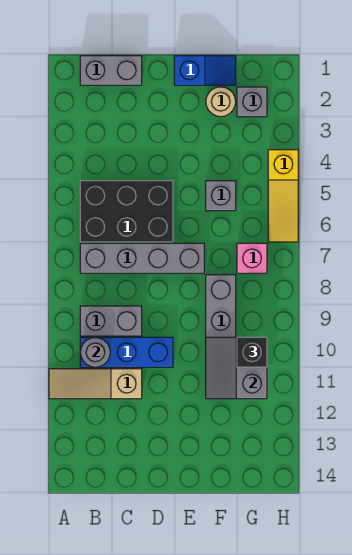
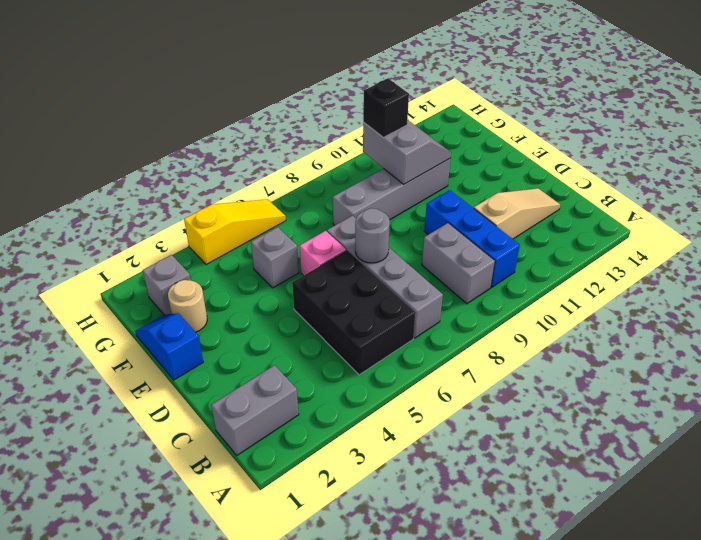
tan 1x3 slope [49,369,142,399] -> tan 1x3 slope turned to [474,188,560,239]
grey 1x2 brick [80,56,142,85] -> grey 1x2 brick turned to [211,365,299,455]
grey 1x1 round brick [81,337,110,367] -> grey 1x1 round brick moved to [355,208,390,263]
grey 2x2 slope [206,337,267,399] -> grey 2x2 slope turned to [363,120,451,184]
pink 1x1 brick [237,243,267,273] -> pink 1x1 brick moved to [299,231,346,276]

